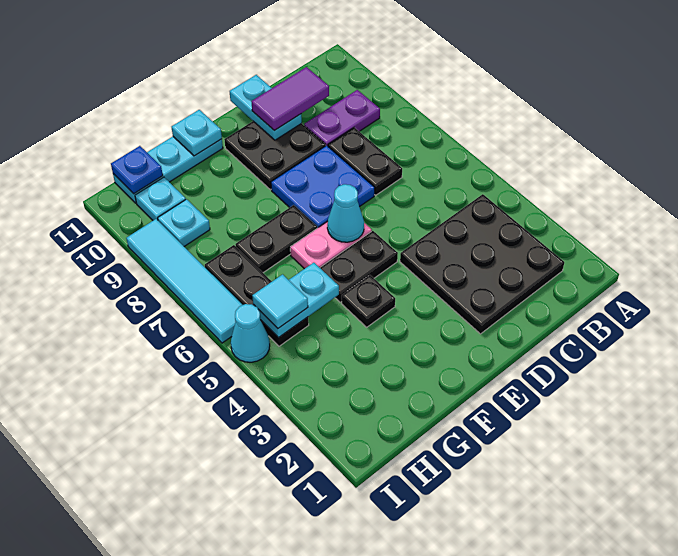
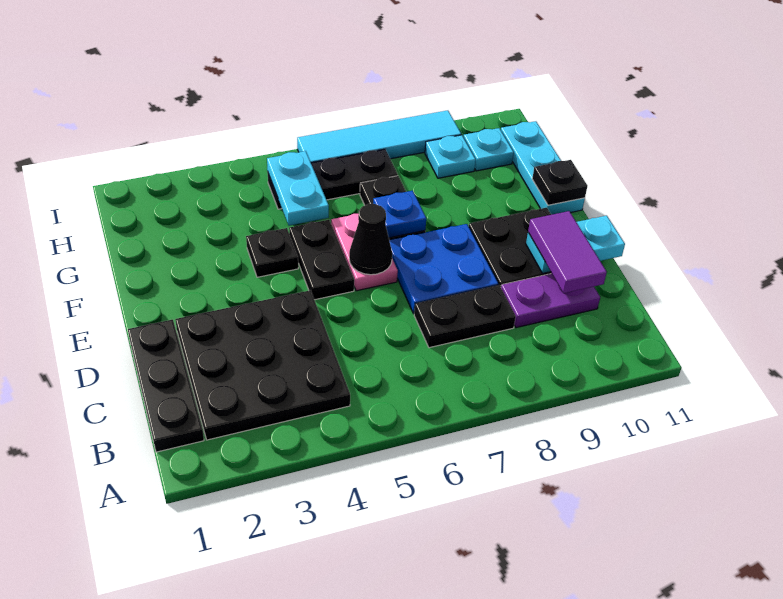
none -> black 1x3 plate [128,320,204,452]
purple 1x2 plate [304,90,380,146] -> purple 1x2 plate turned to [501,274,600,328]
cyan 1x1 cone [327,184,364,242] -> black 1x1 cone [349,204,392,275]
cyan 1x1 plate [172,110,222,156] -> black 1x1 plate [532,160,587,205]
cyan 1x1 tile [252,274,308,328] -> none
blue 1x1 plate [111,146,163,194] -> blue 1x1 plate moved to [373,191,426,238]
cyan 1x1 cone [231,304,270,362] -> none

